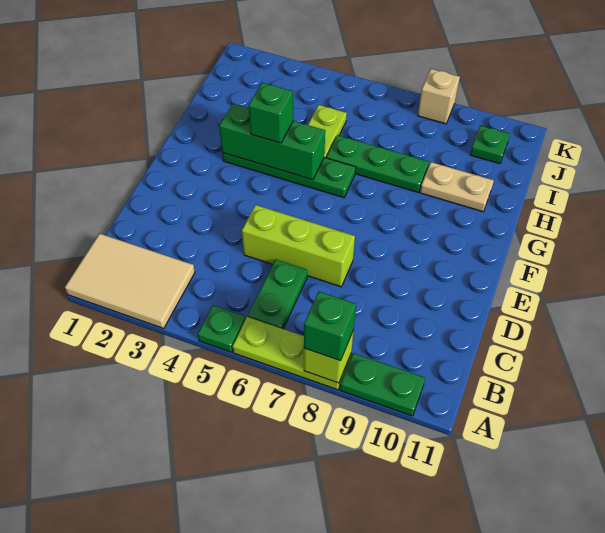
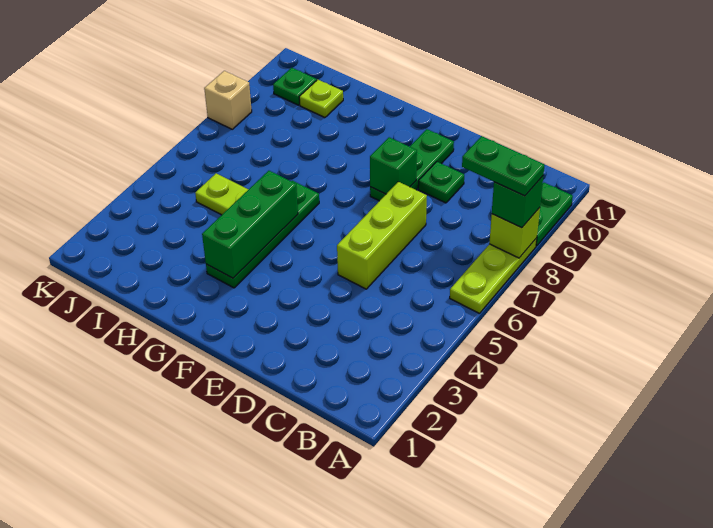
tan 2x3 tile [65,234,195,328] -> none
green 1x1 plate [198,305,246,352] -> green 1x1 plate moved to [418,162,464,203]
green 1x2 plate [248,260,307,329] -> green 1x2 plate moved to [462,136,545,196]
green 1x1 brick [249,83,293,143] -> green 1x1 brick moved to [370,137,417,194]
green 1x3 plate [326,135,429,192] -> green 1x3 plate moved to [370,129,454,201]
tan 1x2 plate [420,162,494,212] -> none
none -> lime 1x1 plate [299,80,343,118]

